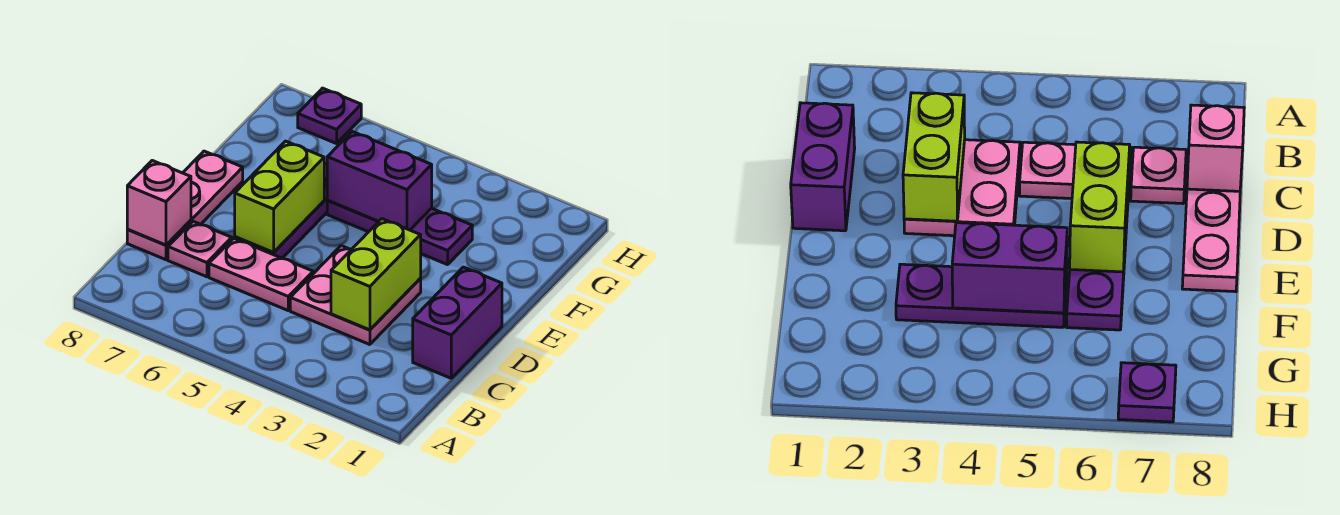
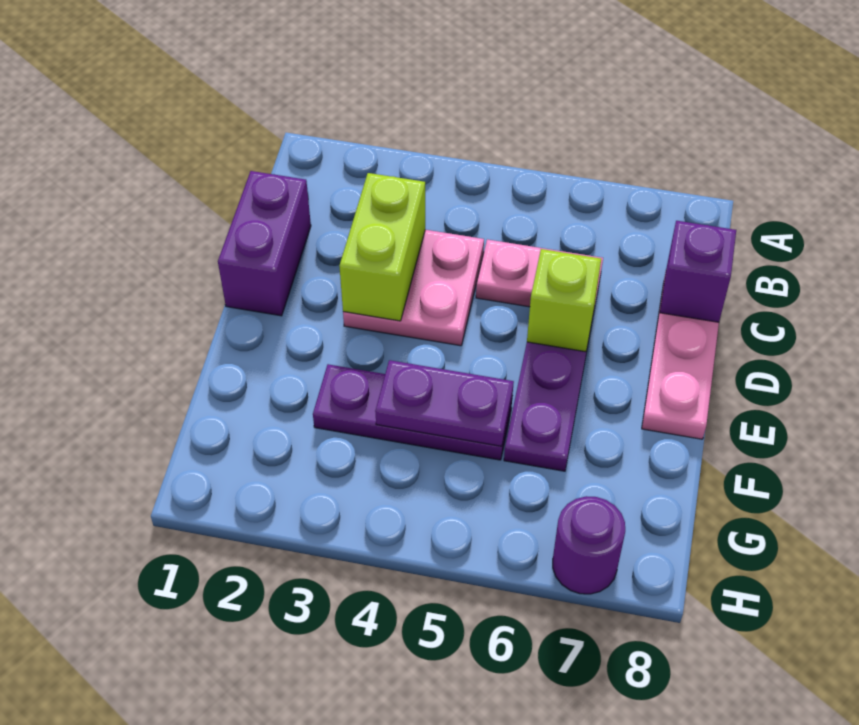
pink 1x1 plate [168,221,232,277] -> none
pink 1x1 brick [127,161,191,245] -> purple 1x1 brick [660,221,736,322]
lime 1x2 brick [235,141,324,252] -> lime 1x1 brick [527,249,601,352]
purple 1x2 brick [327,132,432,230] -> purple 1x2 plate [375,360,514,446]
purple 1x1 plate [298,88,361,144] -> purple 1x1 round brick [553,496,625,594]

